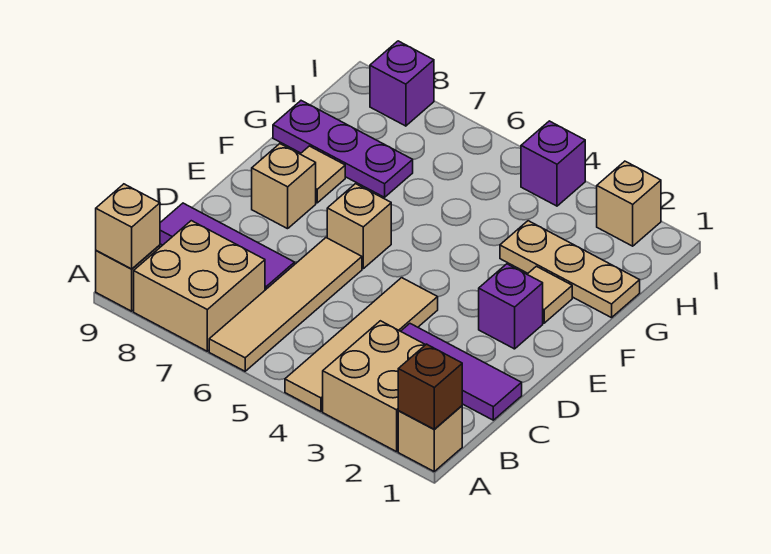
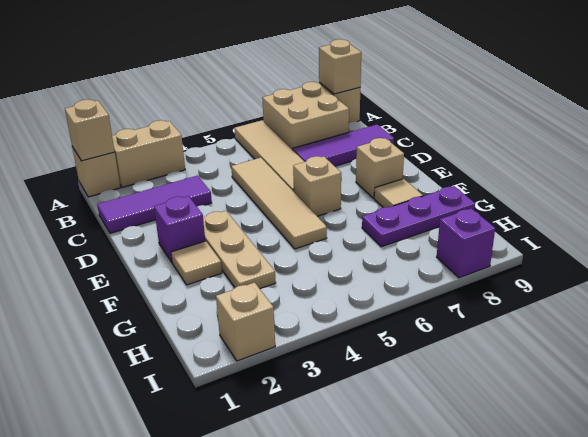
brown 1x1 brick [398,344,462,429] -> tan 1x1 brick [65,99,115,161]
tan 2x2 brick [323,321,425,452] -> tan 1x2 brick [112,120,185,187]
tan 1x4 tile [285,278,438,411] -> tan 1x4 tile moved to [231,158,327,249]
tan 1x3 plate [500,221,640,318] -> tan 1x3 plate turned to [203,211,276,289]
purple 1x1 brick [521,121,585,206] -> none

